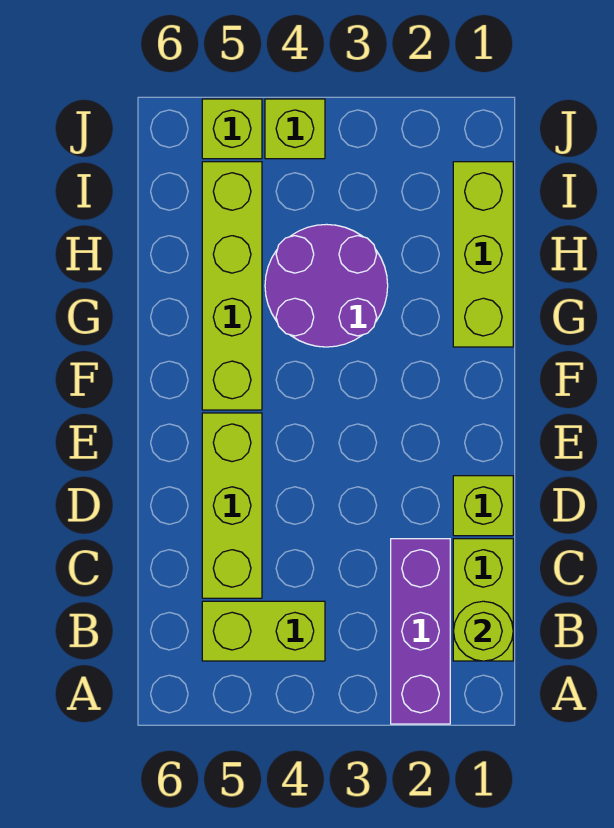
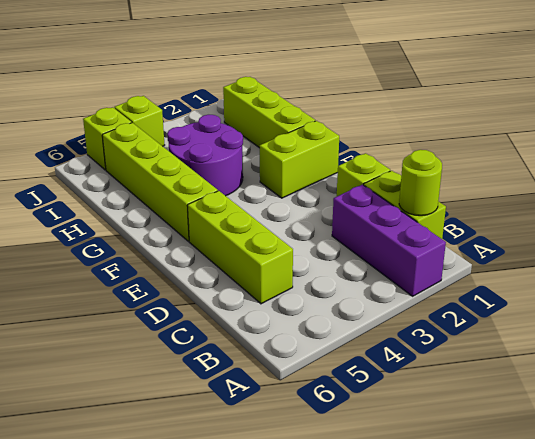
lime 1x2 brick [202,601,325,661] -> lime 1x2 brick moved to [260,121,339,198]

